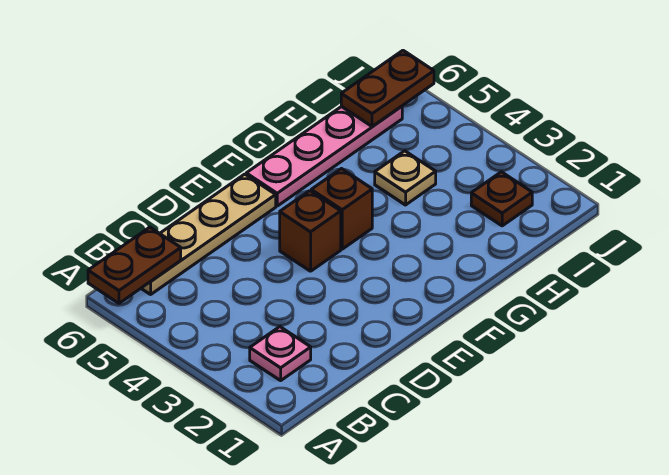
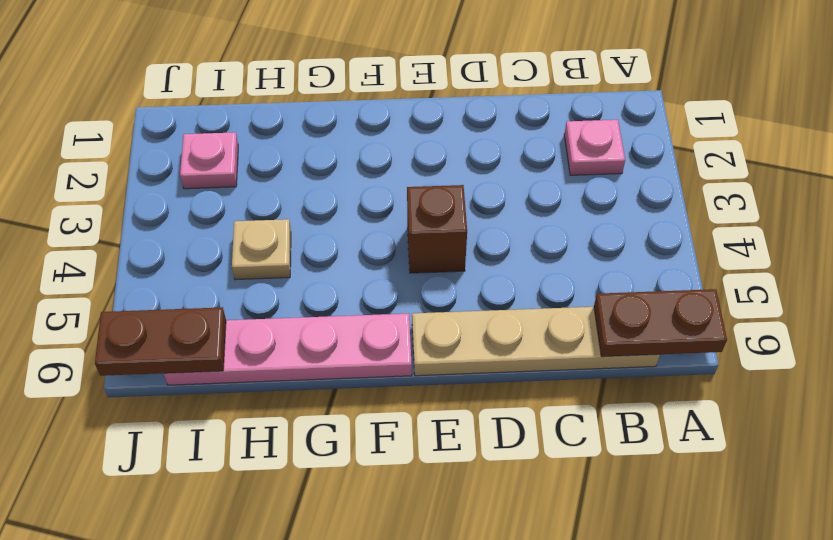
brown 1x1 brick [311,169,372,249] -> none
brown 1x1 plate [471,172,532,226] -> pink 1x1 plate [180,132,238,189]

